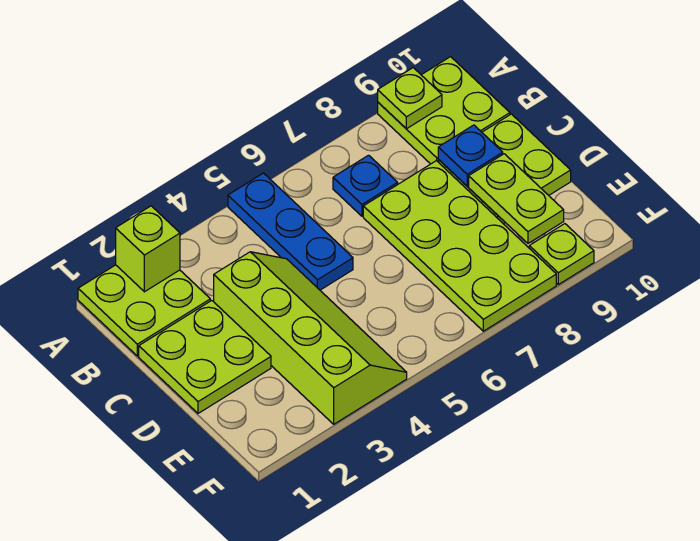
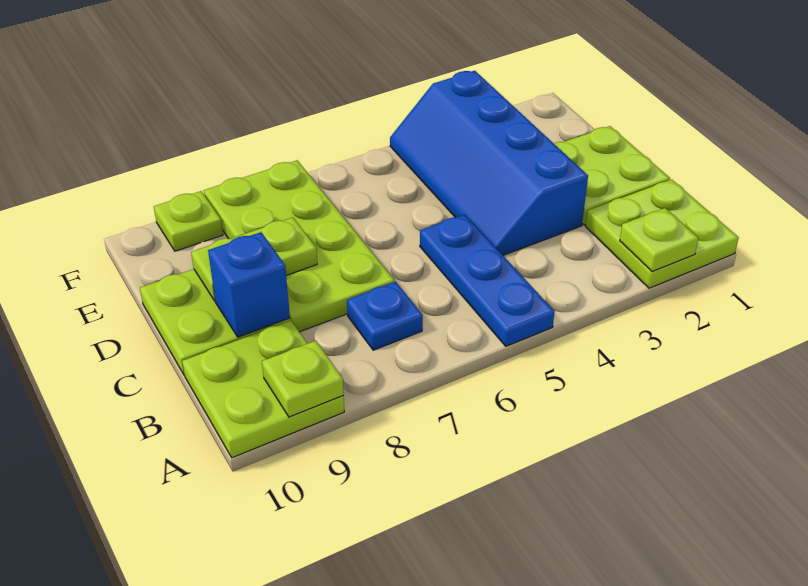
lime 1x1 brick [116,206,180,292] -> lime 1x1 plate [620,208,698,271]
lime 2x4 slope [214,252,407,424] -> blue 2x4 slope [390,71,588,255]
blue 1x1 plate [438,125,503,186] -> blue 1x1 brick [208,232,290,337]
lime 1x2 plate [469,154,564,243] -> lime 1x2 plate turned to [191,218,317,301]

